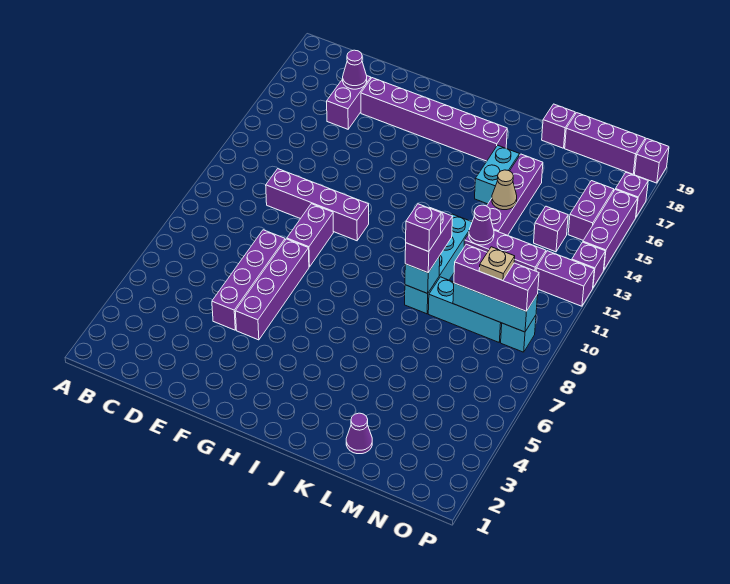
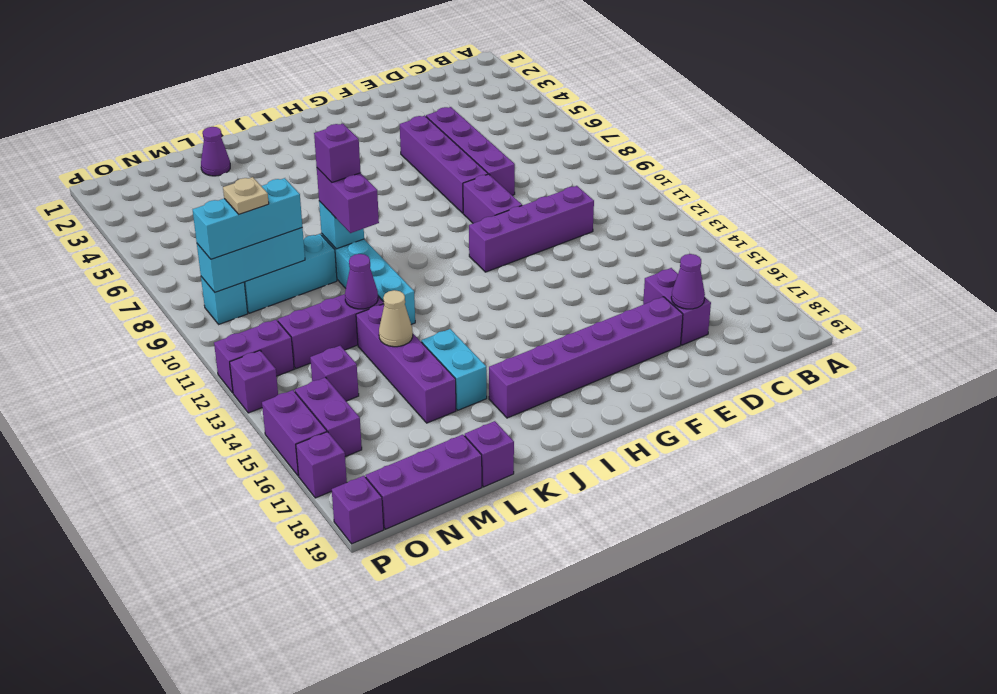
purple 1x3 brick [454,244,539,311] -> cyan 1x3 brick [193,178,302,259]
purple 1x3 brick [583,190,638,269] -> purple 1x2 brick [262,390,327,476]

